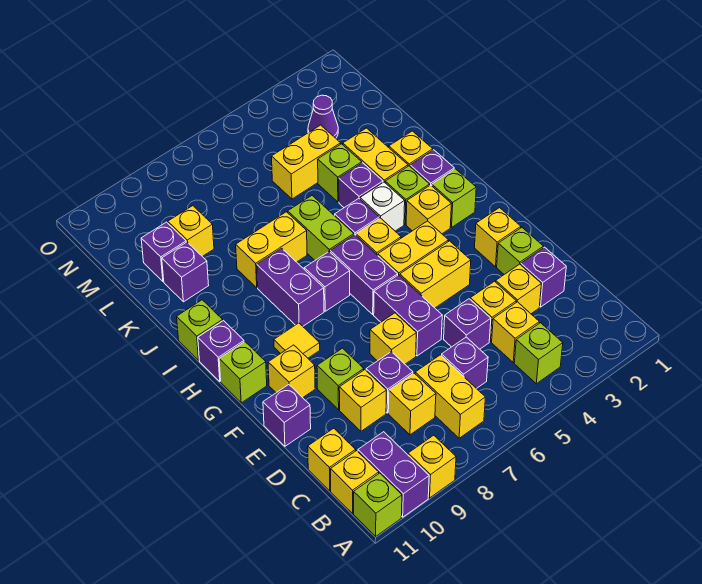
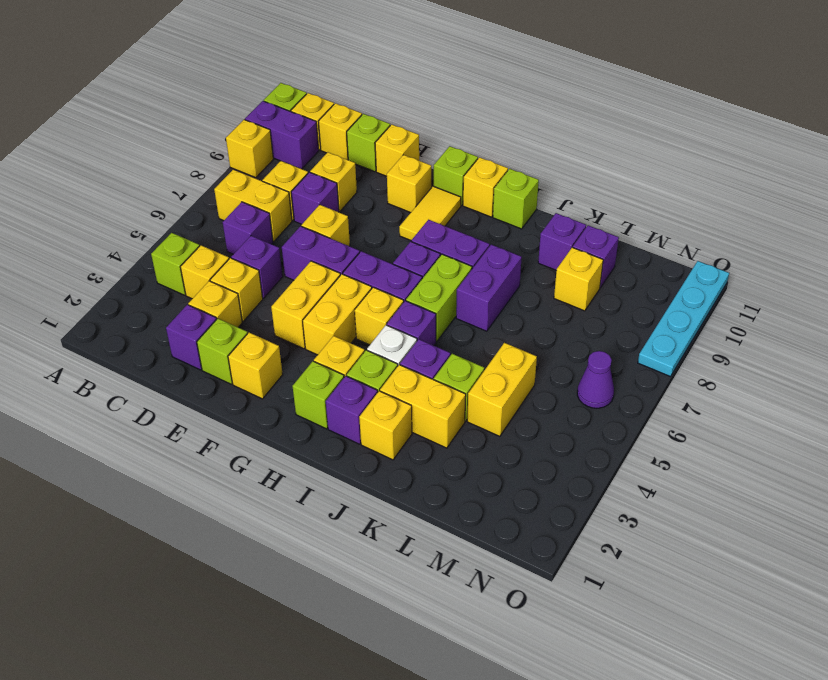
lime 1x1 brick [317,348,364,410] -> lime 1x1 brick moved to [347,114,390,172]
purple 1x1 brick [263,385,311,446] -> yellow 1x1 brick [375,124,419,176]
yellow 1x1 tile [274,323,320,358] -> yellow 1x2 tile [399,186,461,240]
purple 1x1 brick [198,321,244,381] -> yellow 1x1 brick [463,157,508,217]
lime 1x2 brick [288,196,354,260] -> lime 1x2 brick turned to [406,254,472,342]
yellow 1x2 brick [236,212,307,288] -> purple 1x2 brick [456,245,522,331]
purple 1x1 cone [308,95,338,138] -> purple 1x1 cone moved to [577,351,614,408]
none -> cyan 1x4 plate [638,261,729,377]

